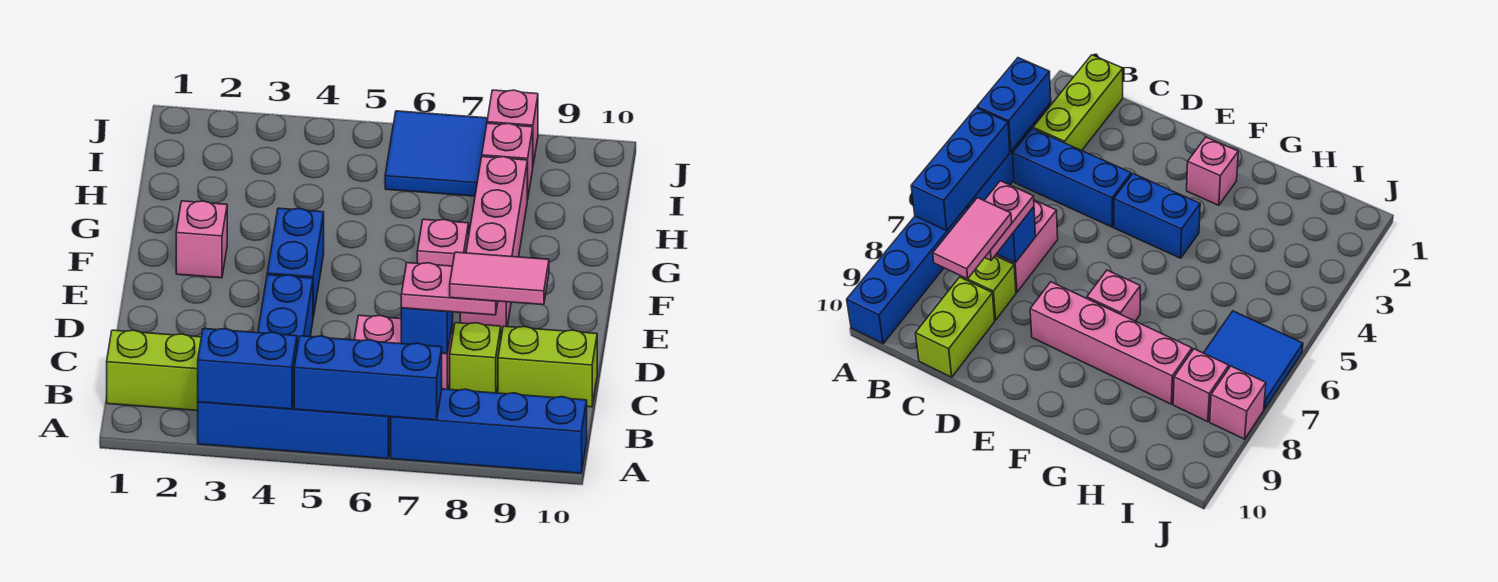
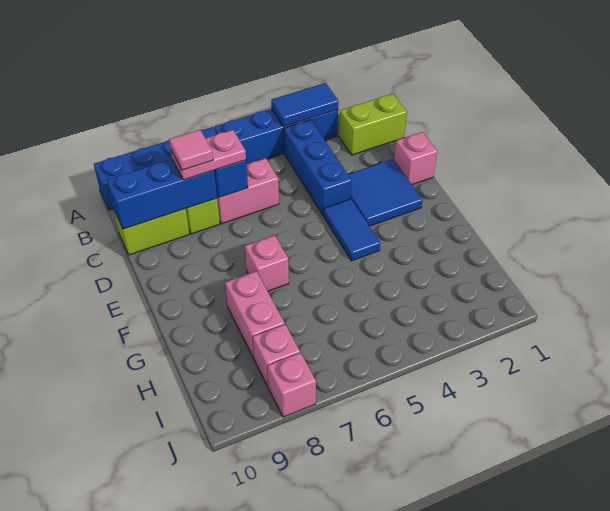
blue 1x2 brick [198,329,297,409] -> blue 1x2 tile [271,83,338,127]
blue 1x3 brick [294,336,442,420] -> blue 1x3 brick moved to [107,159,217,229]
lime 1x3 brick [107,330,201,411] -> lime 1x2 brick [339,94,407,155]
pink 1x2 tile [450,252,549,305] -> pink 1x1 tile [169,130,213,170]
blue 1x2 brick [267,208,324,317] -> blue 1x2 tile [323,199,380,261]
pink 1x4 brick [460,157,527,333] -> pink 1x2 brick [225,271,285,358]
pink 1x1 brick [176,201,227,278] -> pink 1x1 brick moved to [394,132,437,185]
blue 2x2 tile [385,111,488,196] -> blue 2x2 tile moved to [348,159,422,226]

